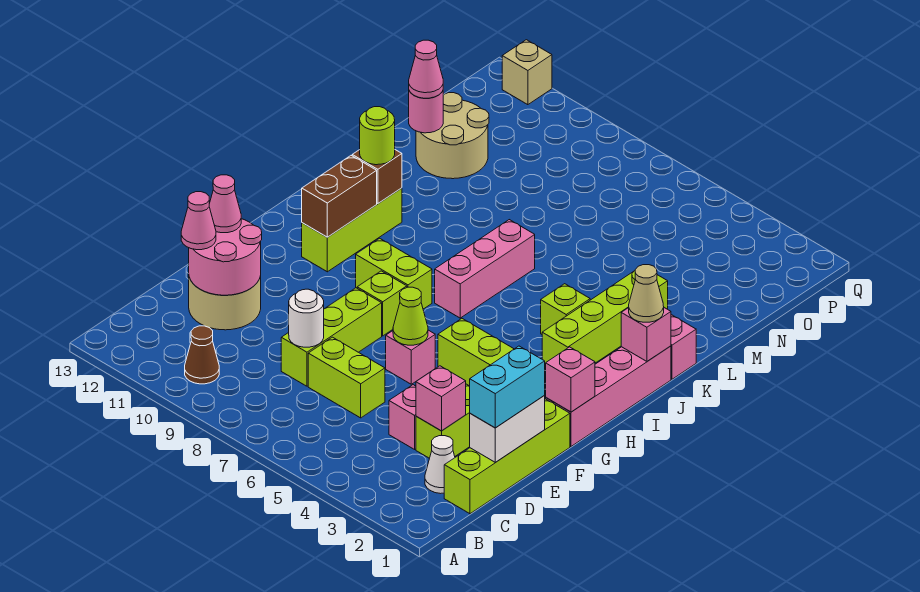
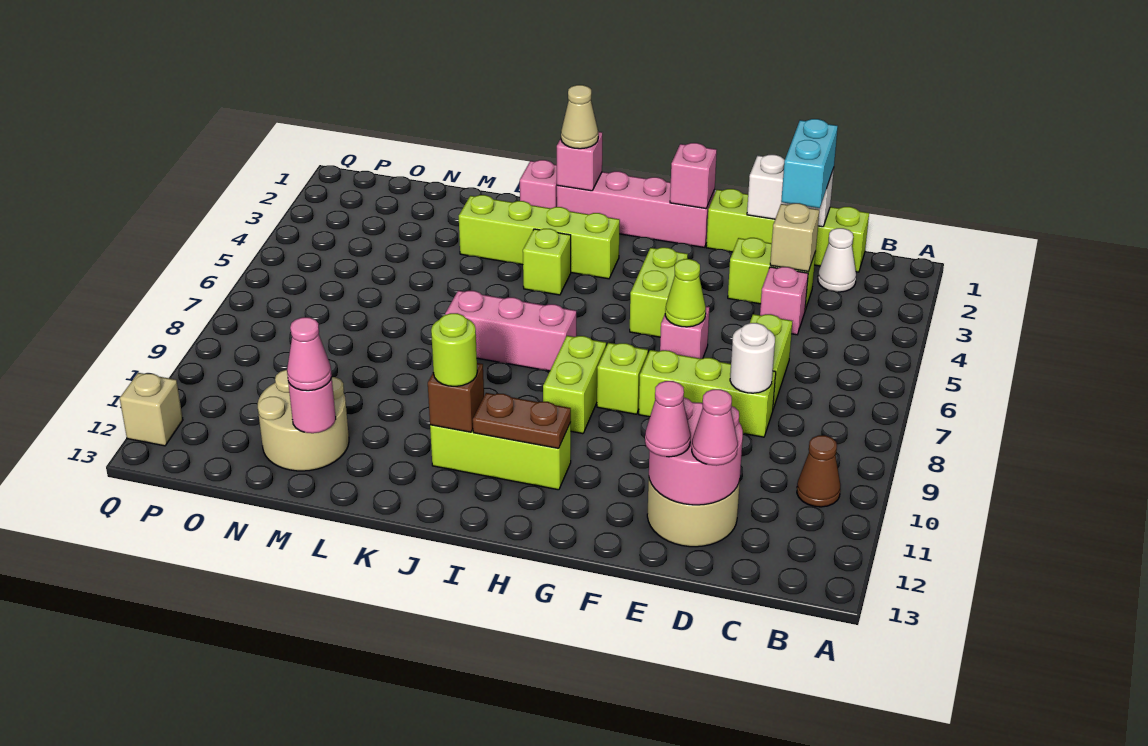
cyan 1x2 brick [470,346,545,428] -> cyan 1x2 brick turned to [781,119,838,208]
pink 1x1 brick [416,366,466,431] -> tan 1x1 brick [770,203,819,271]
brown 1x2 brick [302,156,377,237] -> brown 1x2 plate [473,393,571,448]

